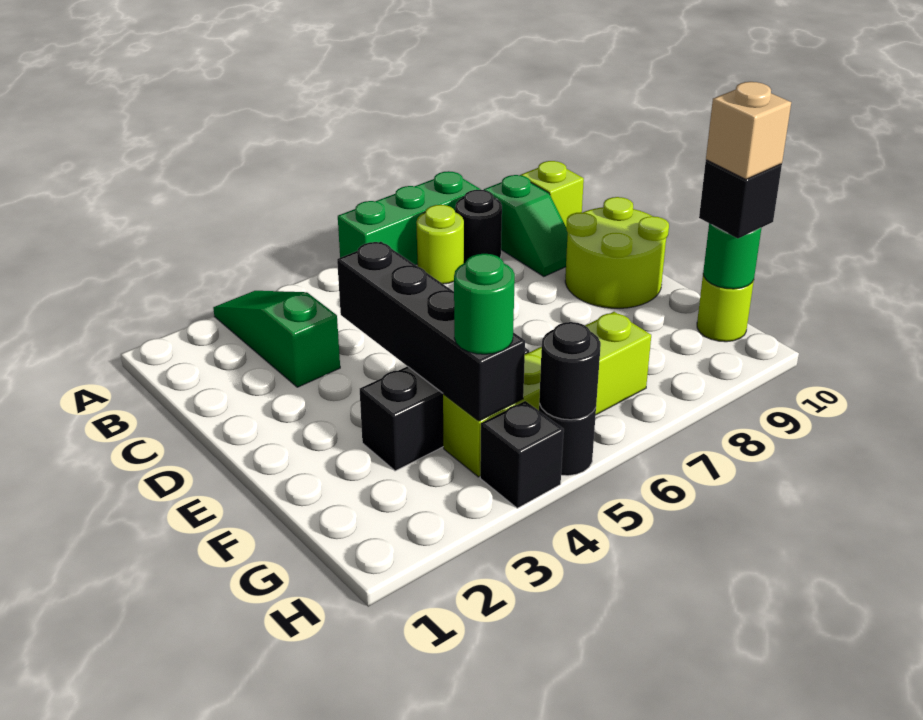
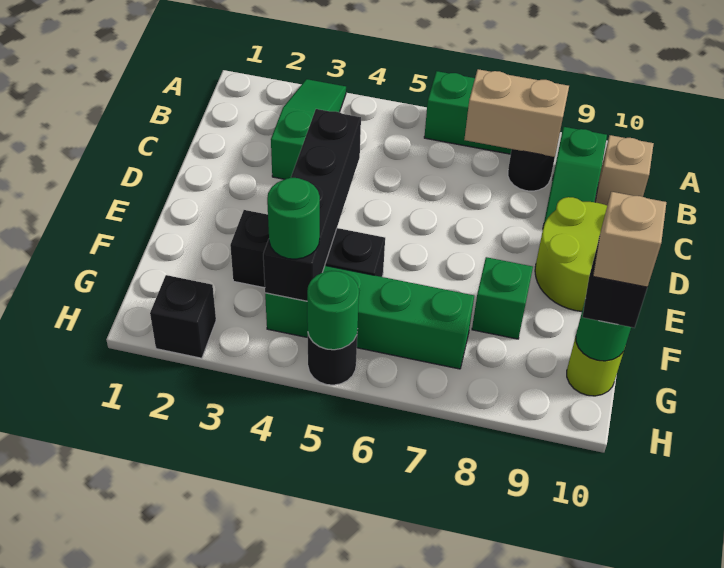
lime 1x1 round brick [416,205,464,284] -> none
none -> tan 1x2 brick [464,69,569,157]
lime 1x1 brick [521,161,584,226] -> tan 1x1 brick [595,135,654,205]
none -> green 1x1 brick [472,257,533,339]
lime 1x4 brick [443,312,651,477] -> green 1x4 brick [265,266,474,369]
black 1x1 brick [480,401,564,508] -> black 1x1 brick moved to [150,275,216,358]
black 1x1 round brick [539,322,601,420] -> green 1x1 round brick [307,271,359,350]

